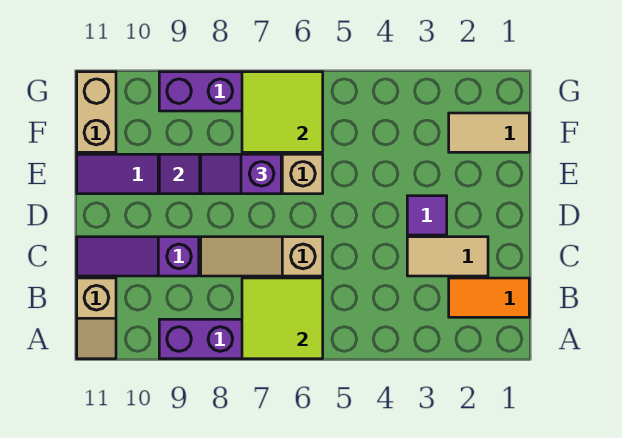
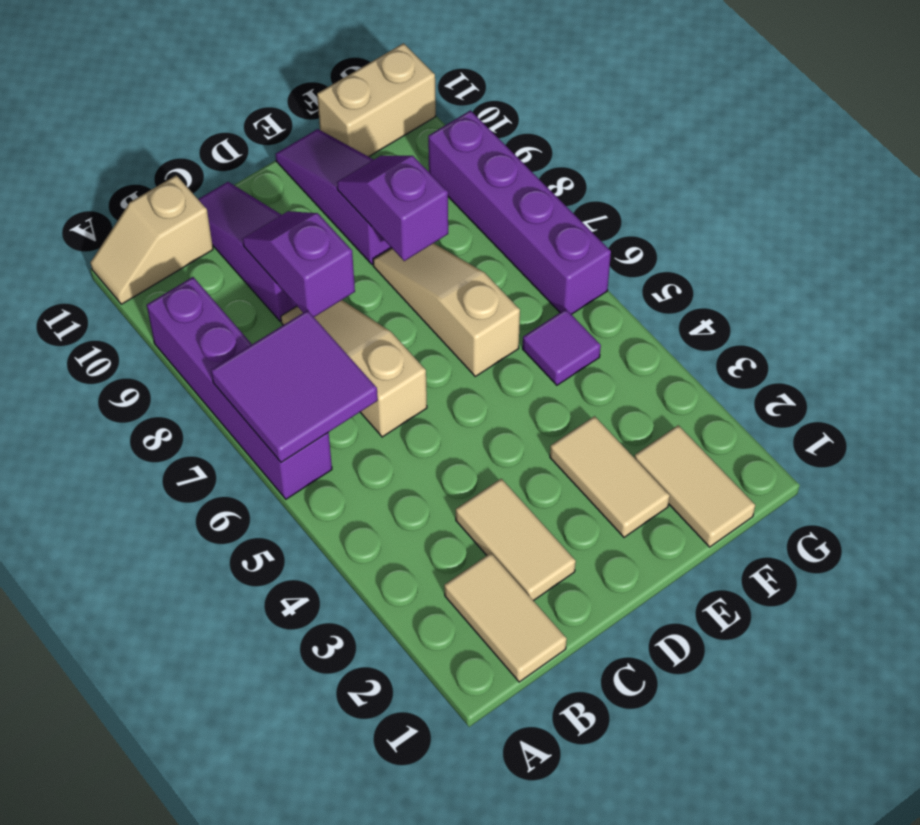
lime 2x2 tile [242,278,323,359] -> purple 2x2 tile [211,310,378,463]
orange 1x2 tile [449,278,529,317] -> tan 1x2 tile [444,553,567,682]
purple 1x1 tile [407,196,447,235] -> purple 1x1 tile moved to [522,309,601,385]
none -> tan 1x2 tile [550,416,670,537]
purple 1x2 slope [201,154,281,194] -> purple 1x2 slope moved to [243,211,355,317]
lime 2x2 tile [242,72,323,152] -> none

